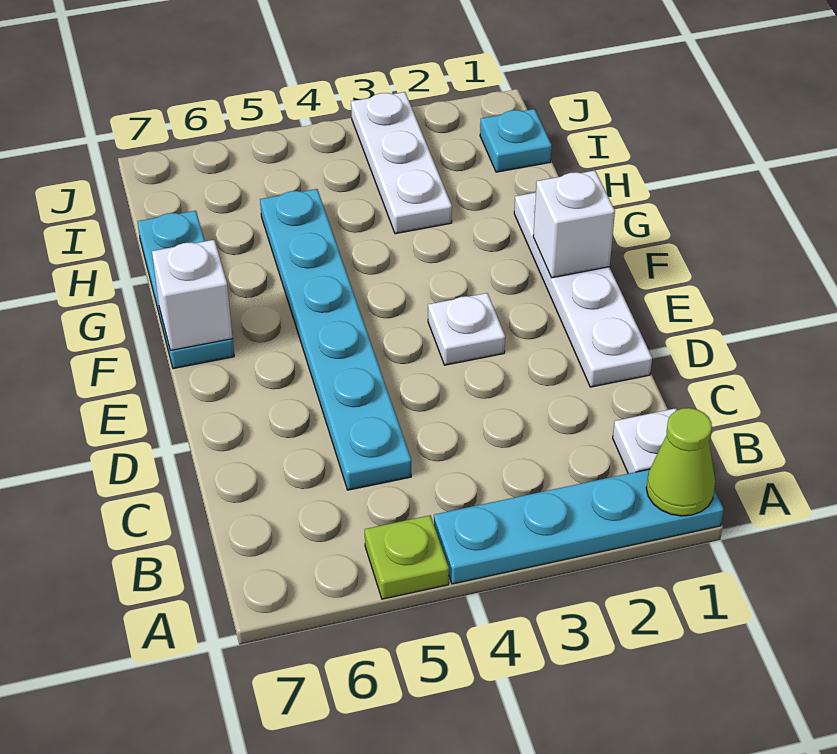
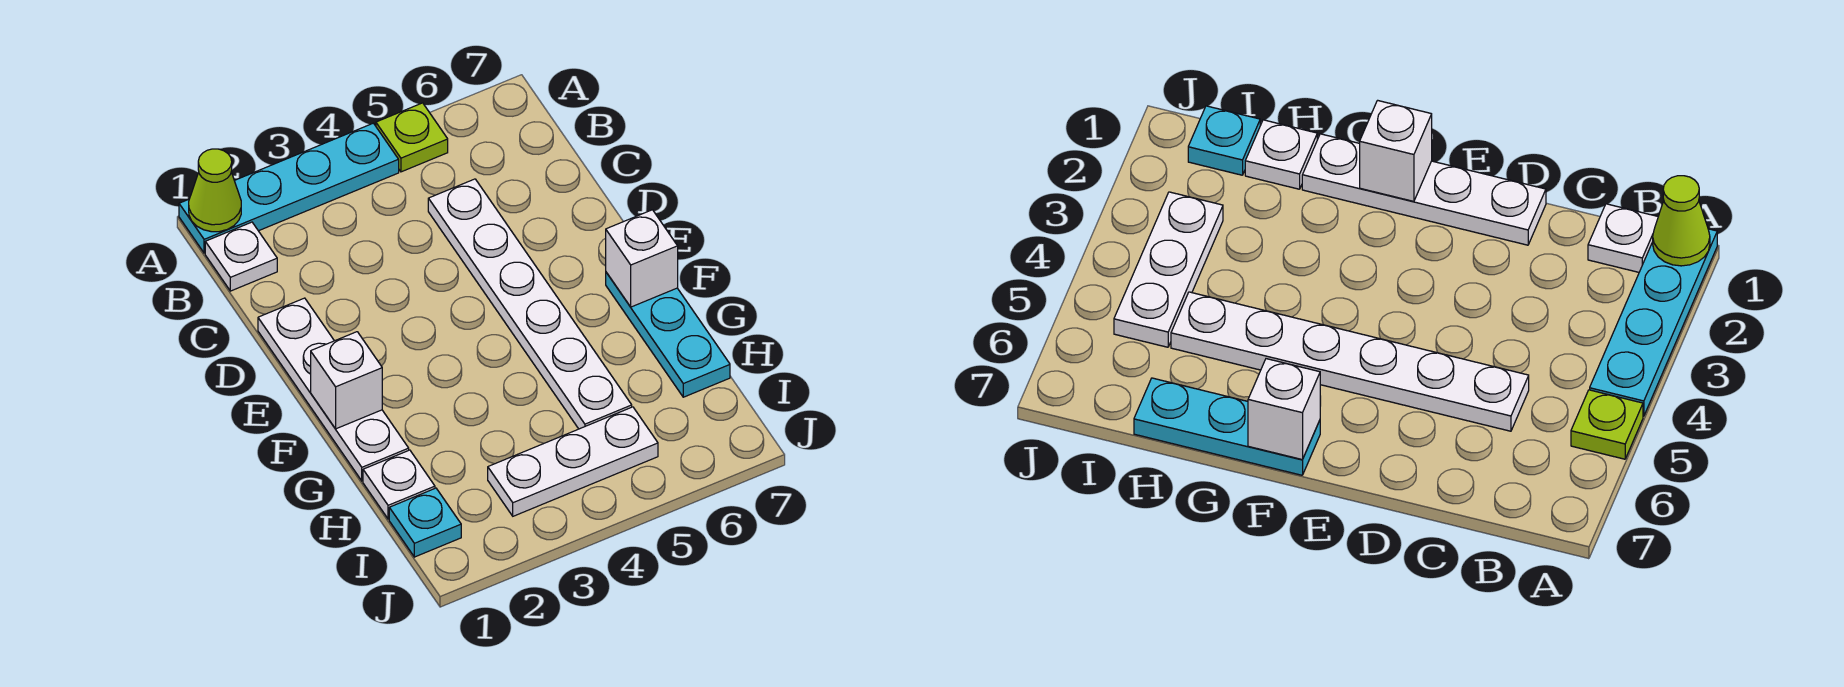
cyan 1x6 plate [260,189,411,490] -> white 1x6 plate [428,179,632,429]
white 1x1 plate [428,293,505,365] -> white 1x1 plate moved to [363,450,435,519]
white 1x3 plate [351,92,452,234] -> white 1x3 plate turned to [488,407,658,516]

